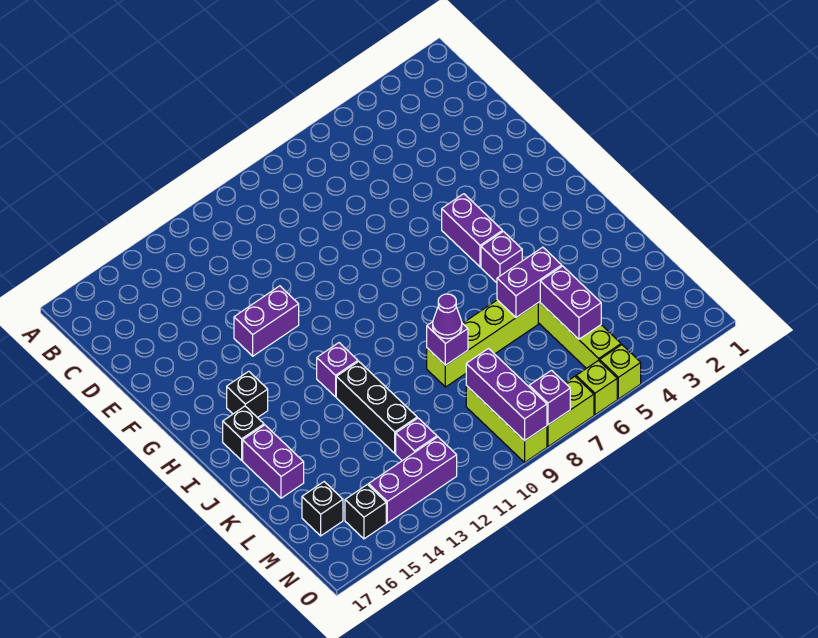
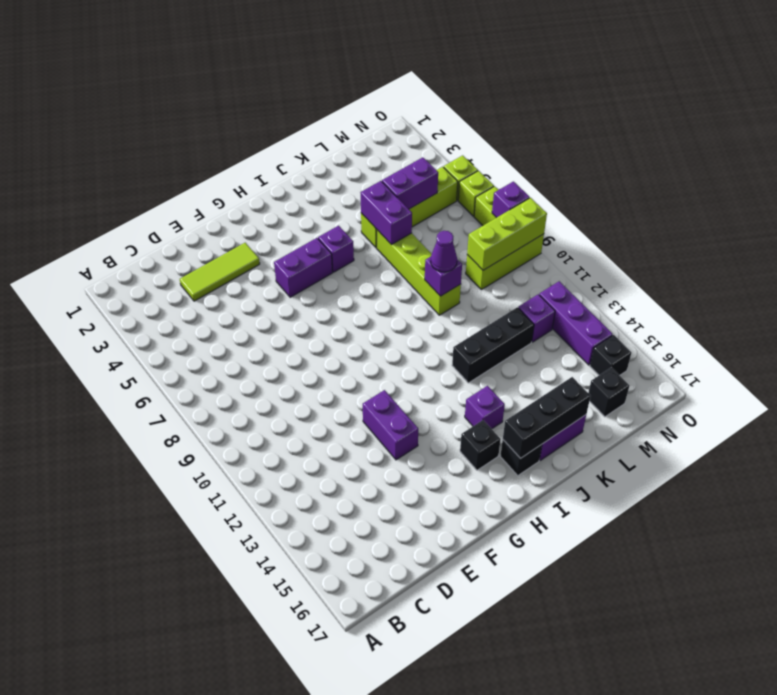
none -> lime 1x3 tile [180,243,260,301]
purple 1x1 brick [317,343,358,397] -> purple 1x1 brick moved to [465,386,505,429]
none -> black 1x3 brick [503,377,591,458]
purple 1x3 brick [466,349,547,441] -> lime 1x3 brick [467,198,547,270]

